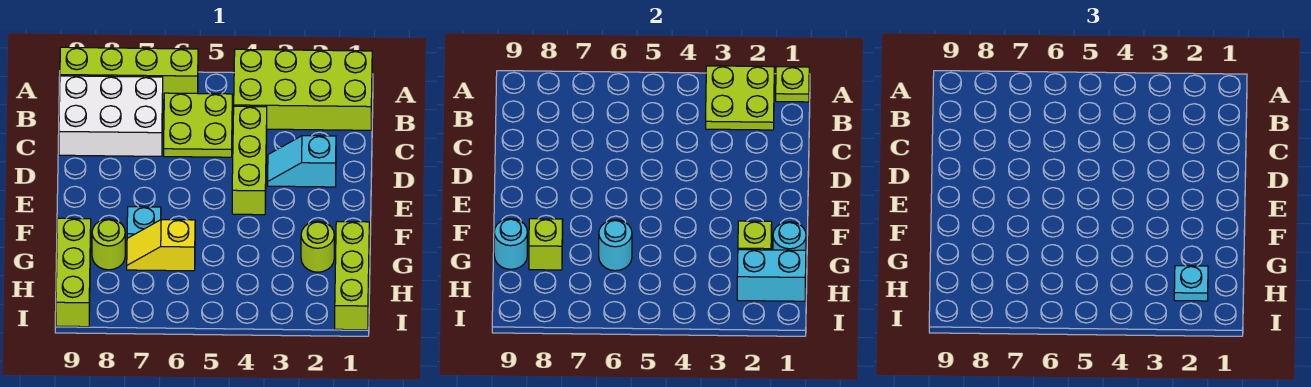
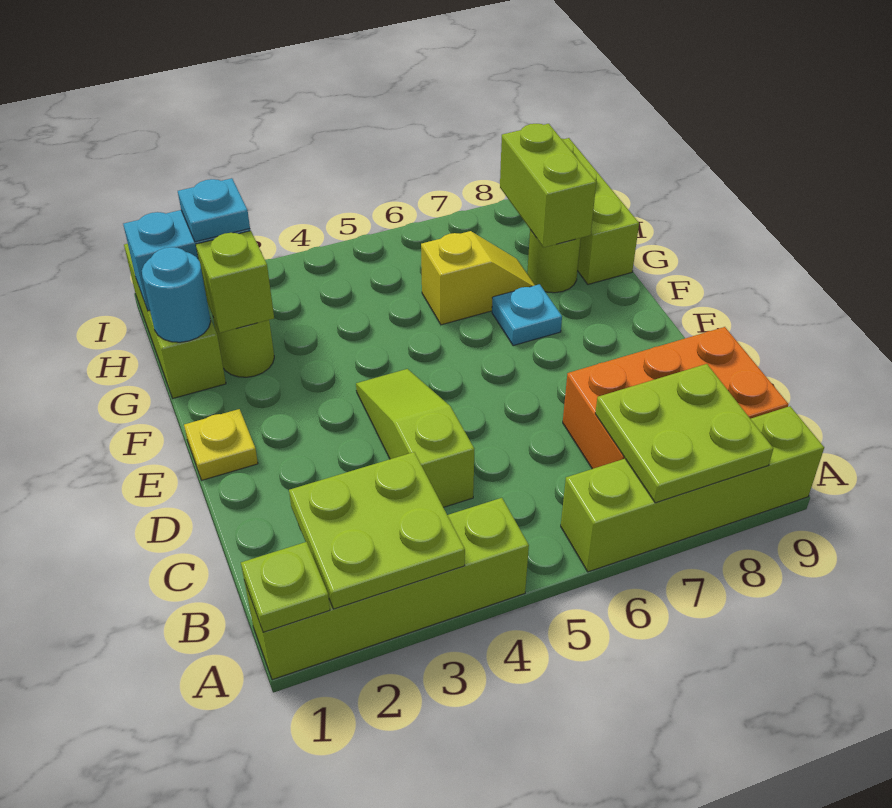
lime 2x4 brick [234,49,372,130] -> lime 1x4 brick [244,498,529,680]
lime 2x2 plate [164,93,232,157] -> lime 2x2 plate moved to [595,364,773,503]
white 2x3 brick [59,76,163,156] -> orange 2x3 brick [563,327,788,469]
lime 1x3 brick [232,106,267,215] -> lime 1x3 slope [356,369,474,507]
cyan 1x2 slope [268,136,336,187] -> none
none -> yellow 1x1 plate [184,409,258,480]
cyan 1x1 round brick [599,220,632,271] -> none
lime 1x1 brick [529,219,563,270] -> lime 1x2 brick [500,124,596,248]
cyan 1x1 round brick [494,219,527,269] -> none

